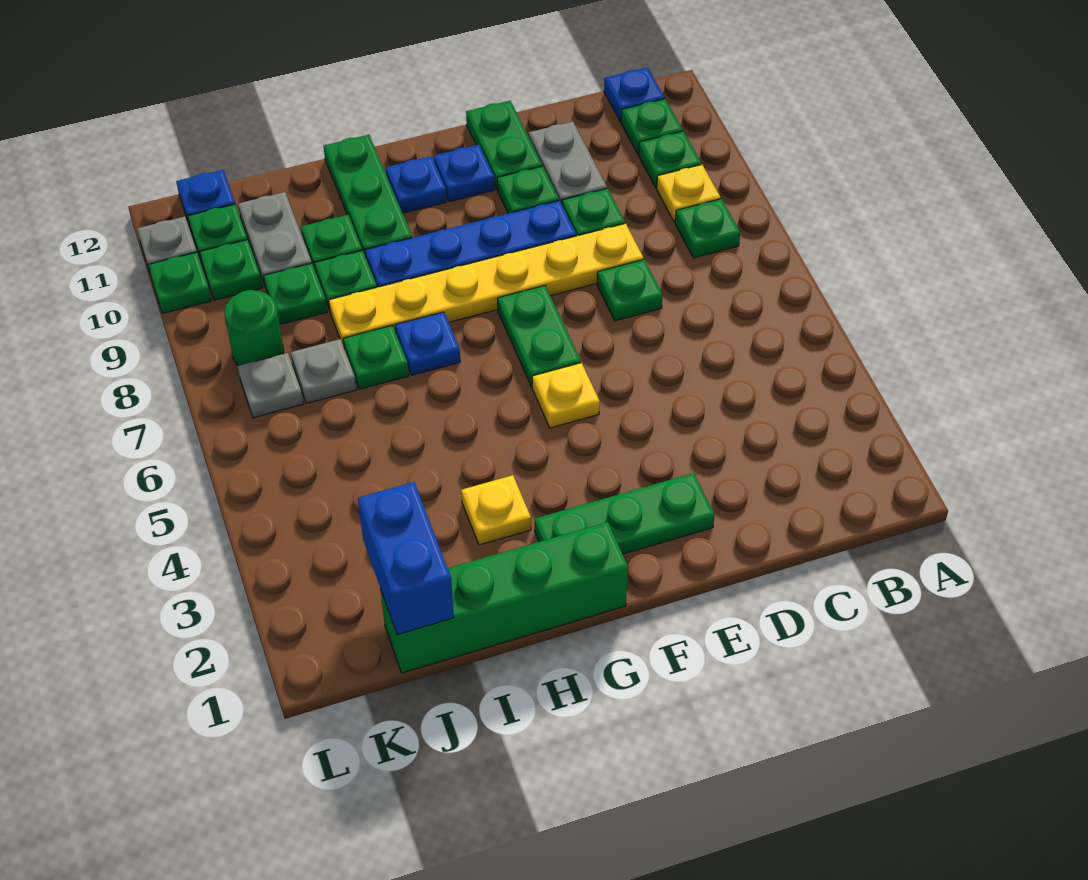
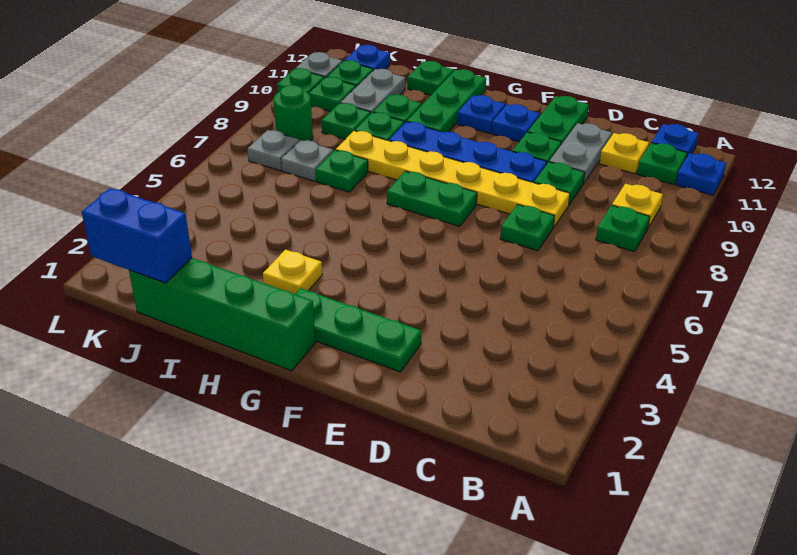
green 1x1 plate [639,131,701,188] -> green 1x1 plate moved to [408,61,454,95]
yellow 1x1 plate [532,363,600,428] -> yellow 1x1 plate moved to [599,133,649,174]
green 1x2 plate [497,286,581,387] -> green 1x2 plate turned to [387,171,477,226]
blue 1x1 plate [395,312,460,375] -> blue 1x1 plate moved to [676,153,726,195]
blue 1x2 brick [358,482,454,635] -> blue 1x2 brick turned to [82,188,192,283]

